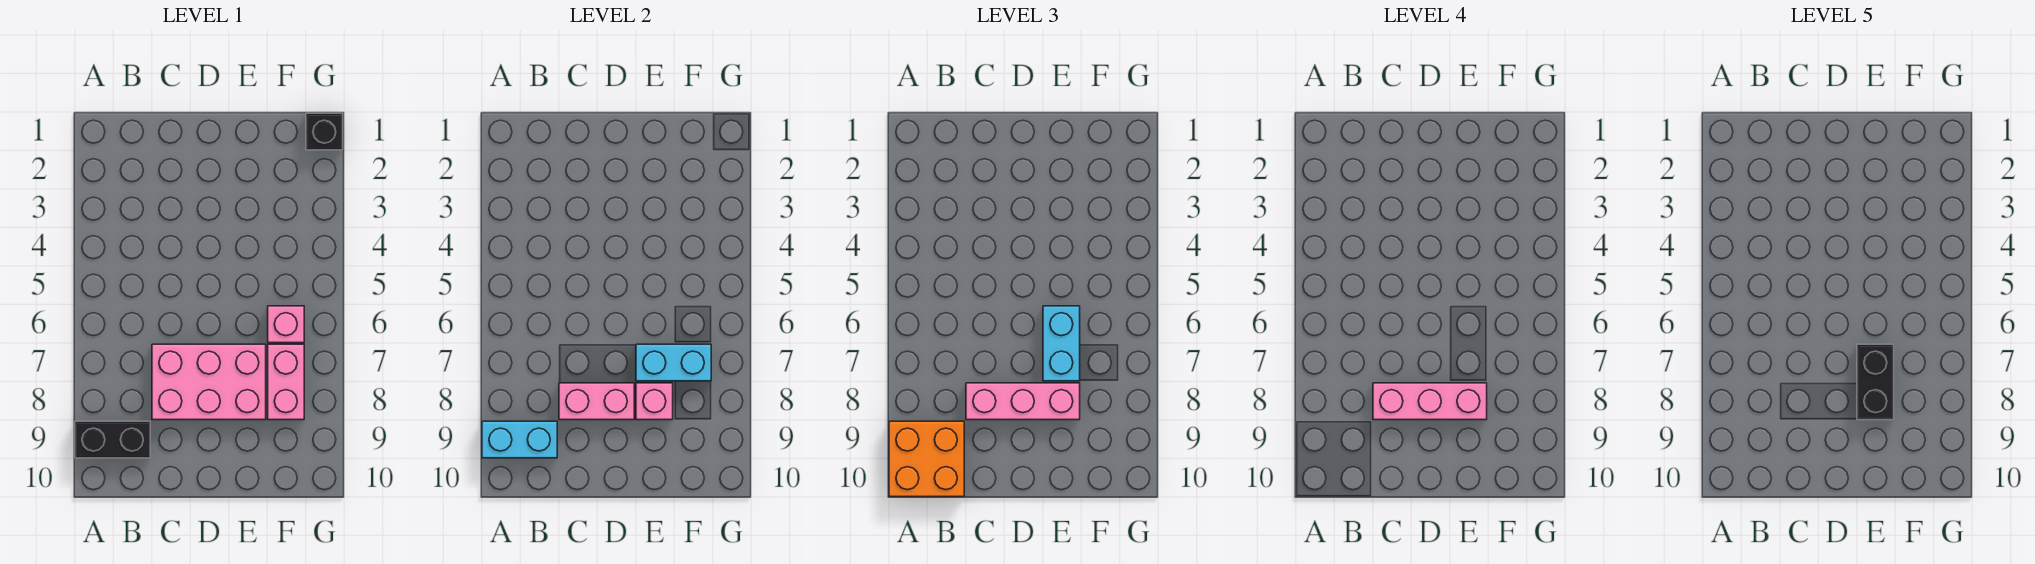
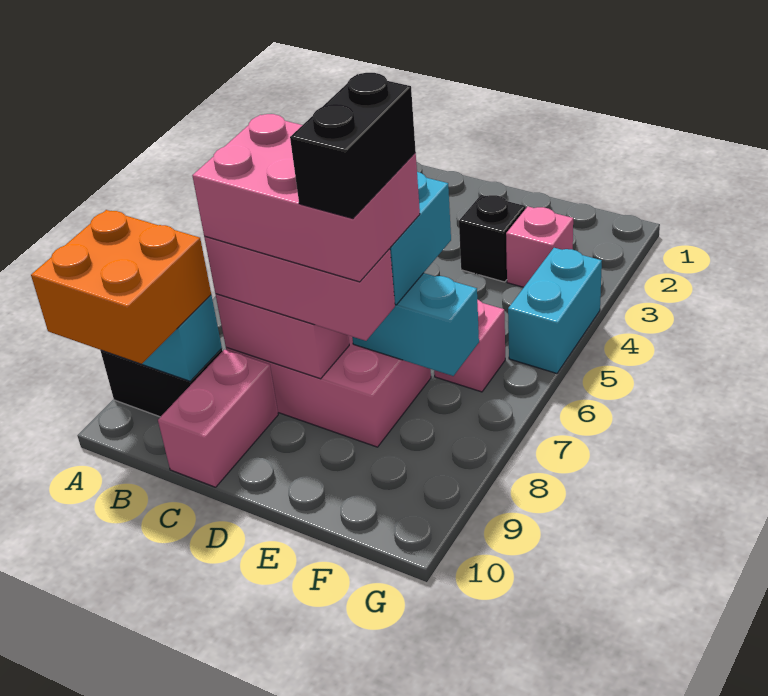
pink 1x3 brick [1373,383,1487,420] -> pink 2x3 brick [192,114,420,282]
pink 1x1 brick [636,383,673,420] -> pink 1x1 brick moved to [506,207,573,287]
pink 1x2 brick [268,344,304,420] -> pink 1x2 brick moved to [158,350,278,487]
black 1x1 brick [306,113,343,150] -> black 1x1 brick moved to [459,195,525,282]
none -> cyan 1x2 brick [508,248,602,373]

